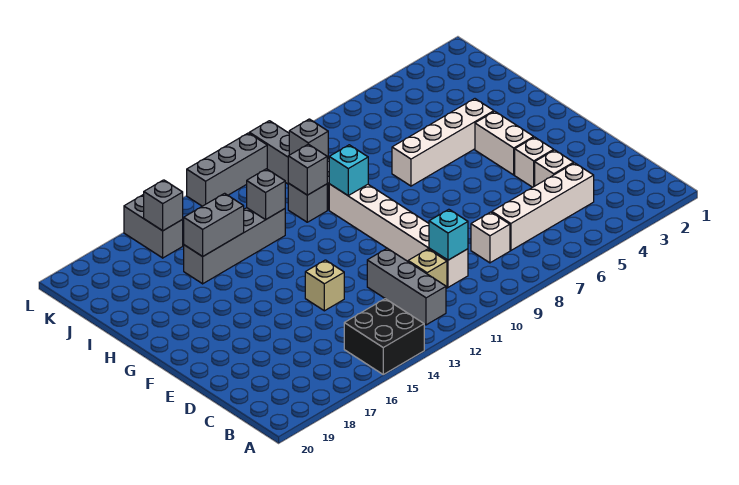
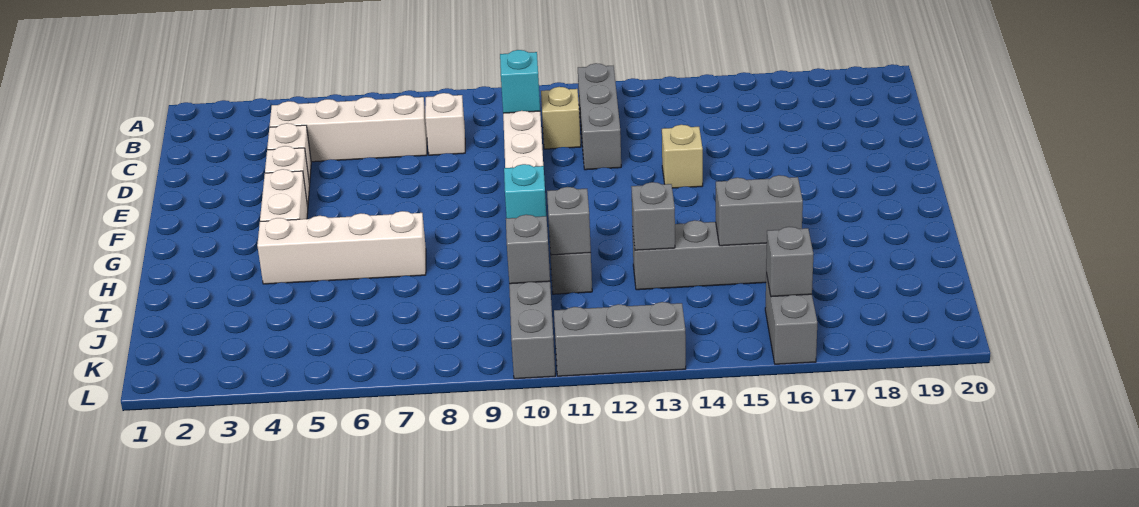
black 2x2 brick [344,299,424,374] -> none

